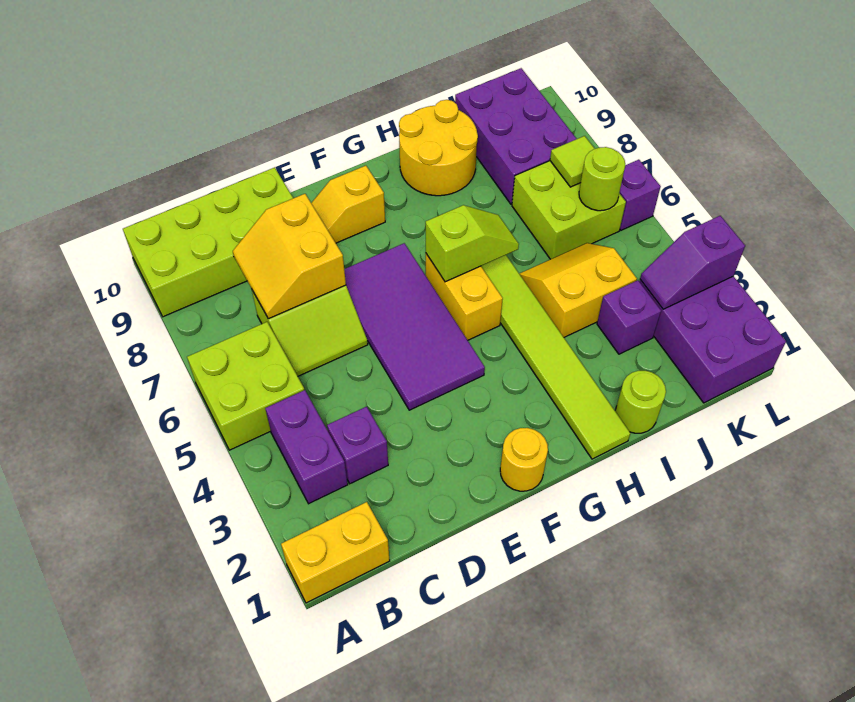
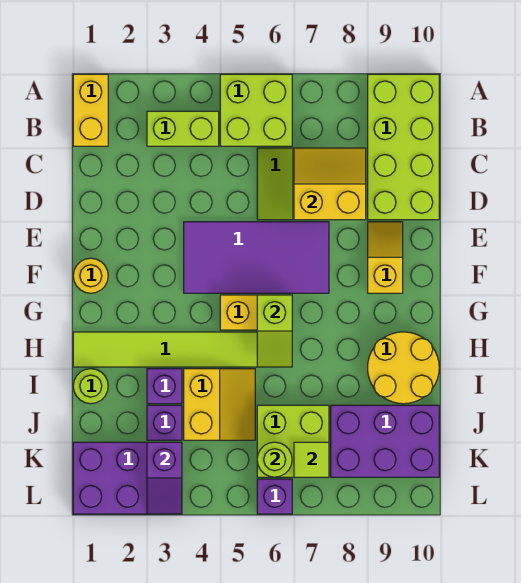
purple 1x2 brick [265,390,348,504] -> lime 1x2 brick [147,111,219,146]
purple 1x1 brick [327,407,388,484] -> purple 1x1 brick moved to [147,369,182,404]
purple 1x2 slope [640,216,745,309] -> purple 1x2 slope turned to [147,442,182,514]

